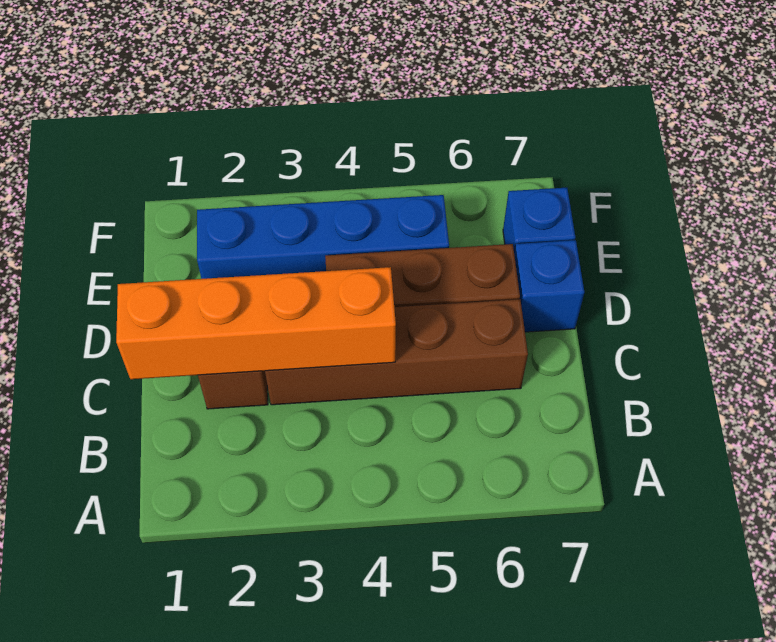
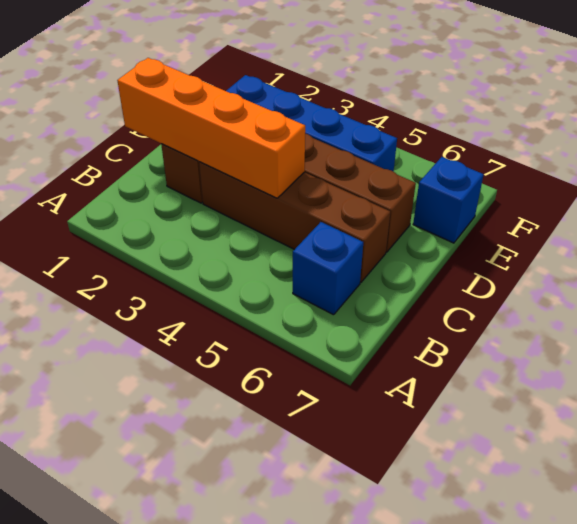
blue 1x1 brick [514,240,584,332] -> blue 1x1 brick moved to [293,222,363,315]

